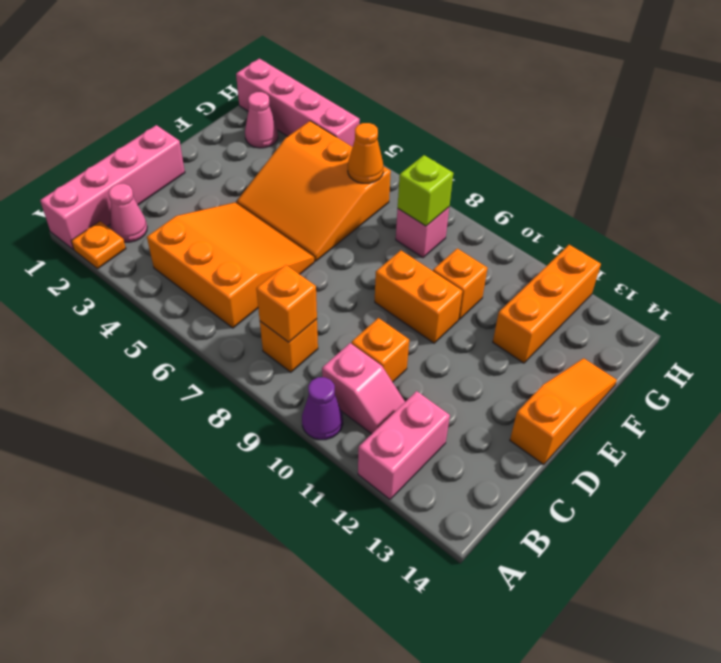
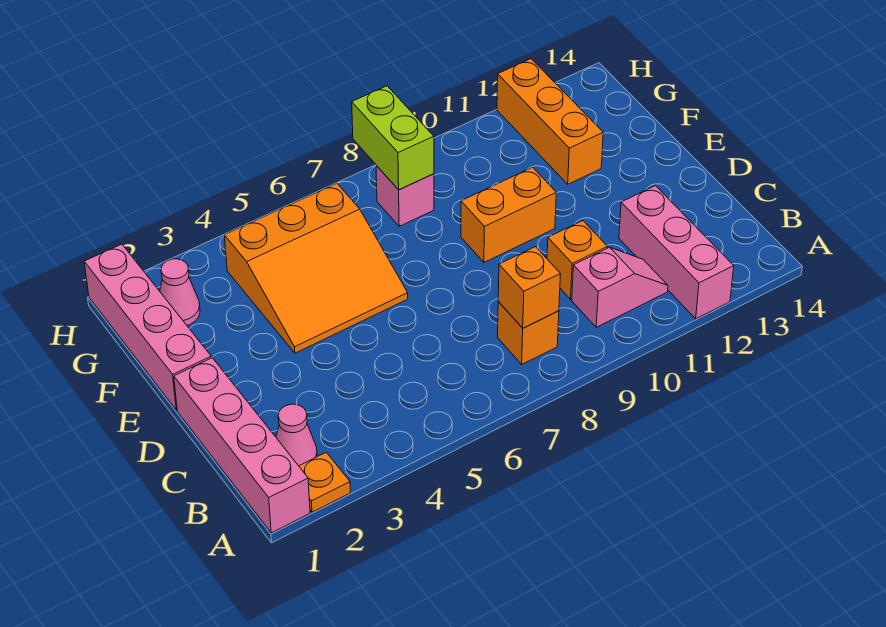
purple 1x1 cone [302,377,343,440] -> none
pink 1x2 brick [358,391,450,499] -> pink 1x3 brick [619,186,734,319]
orange 3x3 slope [147,202,314,328] -> none
orange 1x3 slope [510,358,617,465] -> none
orange 1x1 brick [433,248,488,320] -> none
orange 1x1 cone [348,123,384,183] -> none
lime 1x1 brick [398,155,453,226] -> lime 1x2 brick [352,86,434,190]
pink 1x4 brick [236,59,360,147] -> pink 1x4 brick turned to [84,244,211,410]

